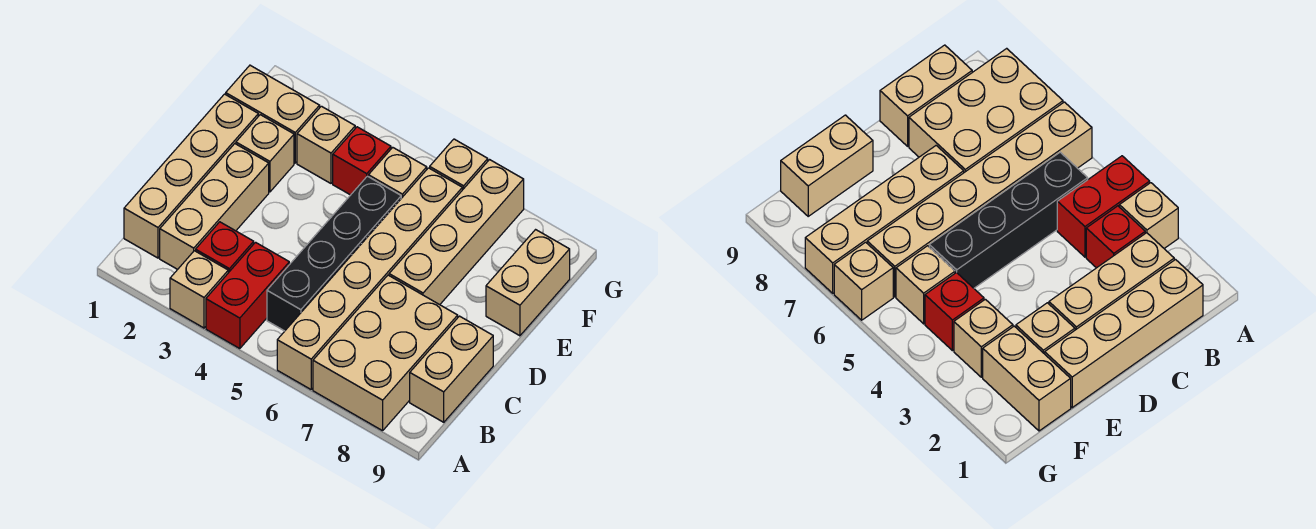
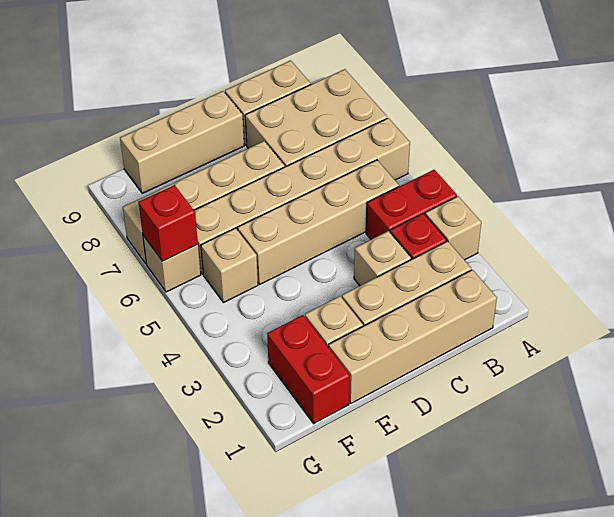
black 1x4 brick [267,176,401,331] -> tan 1x4 brick [238,160,399,284]
tan 1x2 brick [486,230,570,336] -> tan 1x3 brick [120,91,244,193]
tan 1x2 brick [226,65,320,163] -> red 1x2 brick [267,315,350,423]
tan 1x1 brick [297,106,355,183] -> tan 1x1 brick moved to [354,231,411,286]
red 1x1 brick [333,127,391,195] -> red 1x1 brick moved to [139,185,198,261]

